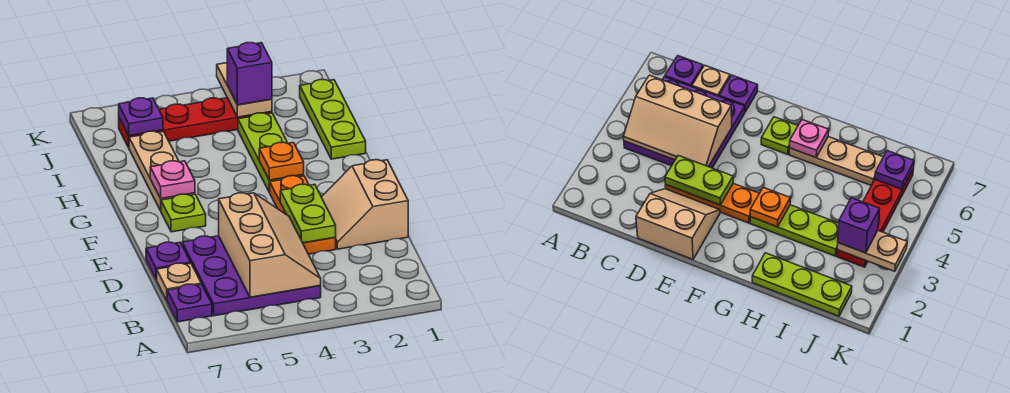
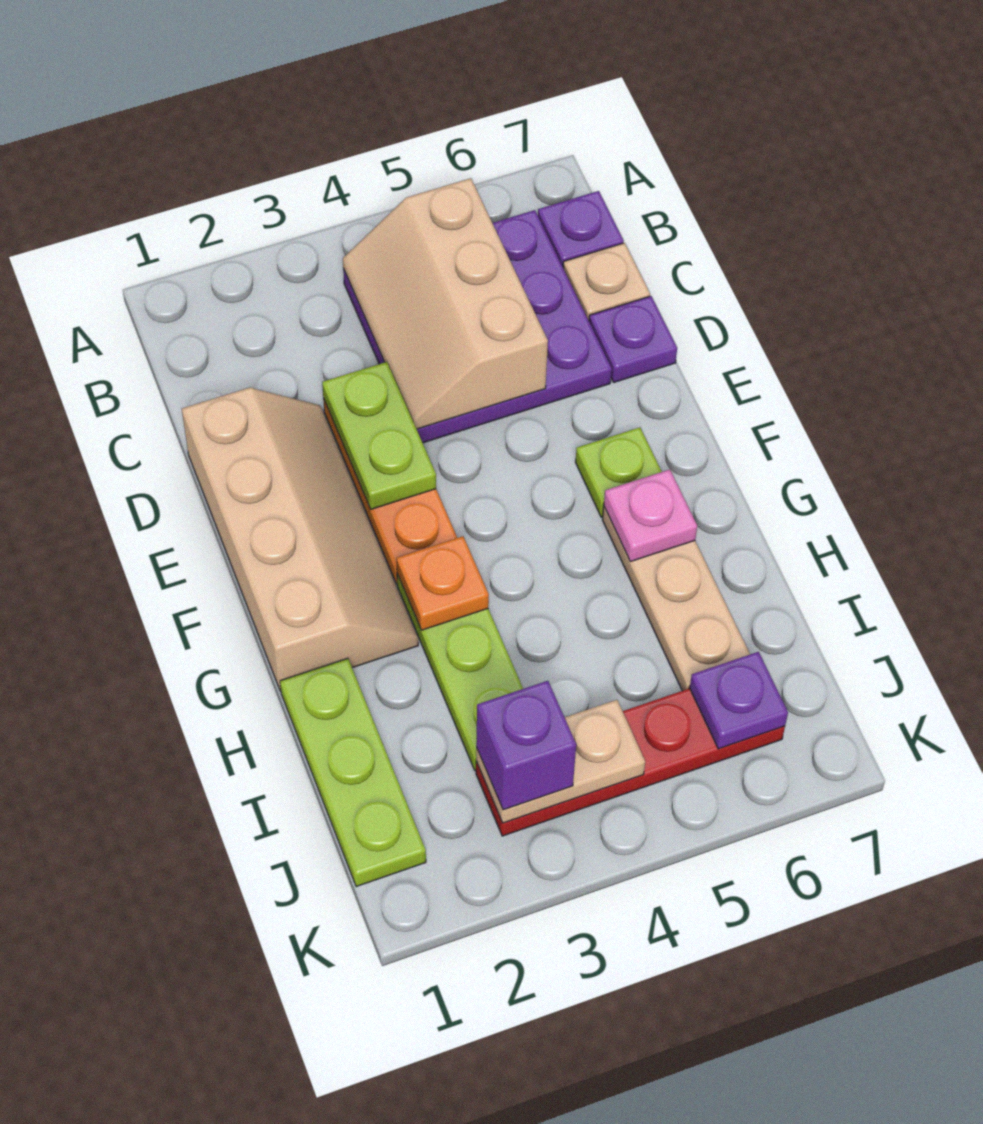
tan 2x2 slope [322,160,408,249] -> tan 2x4 slope [182,388,418,691]
tan 1x2 plate [217,63,272,117] -> tan 1x2 plate turned to [476,700,645,823]

